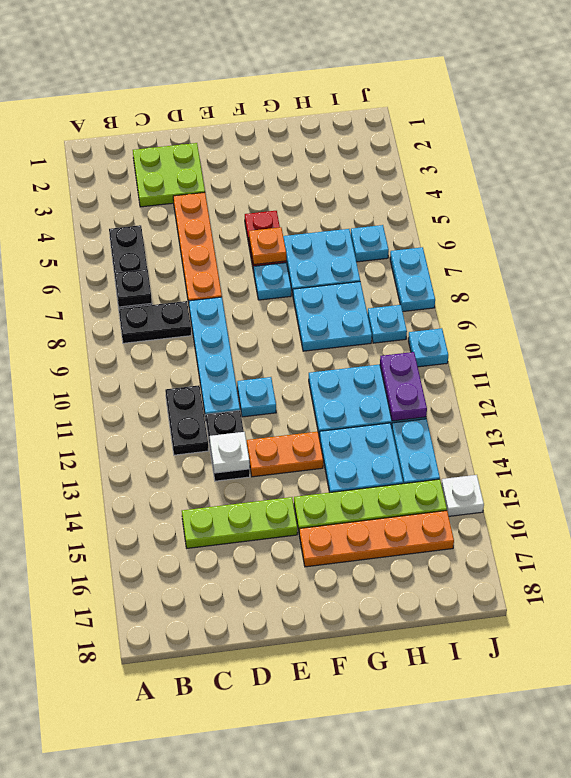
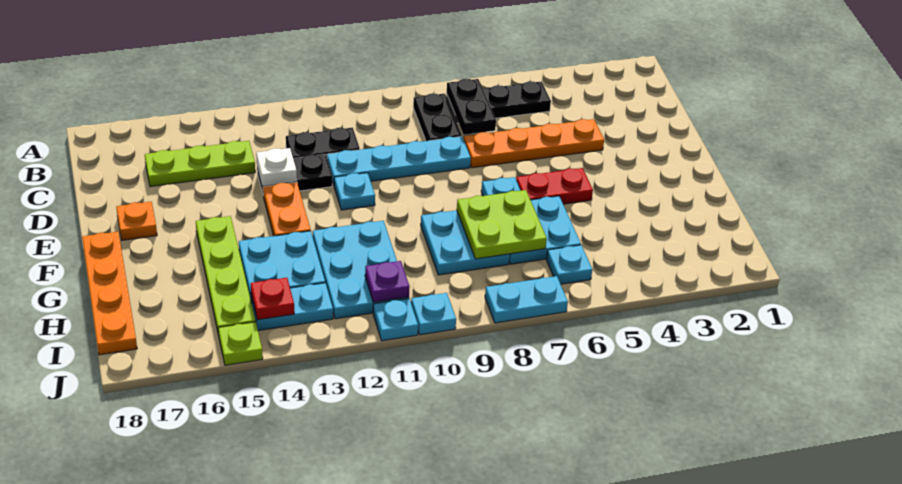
black 1x1 plate [114,269,152,307] -> black 1x2 plate [447,79,496,135]
lime 2x2 plate [133,143,205,207] -> lime 2x2 plate moved to [457,190,547,259]
lime 1x3 plate [182,497,297,548] -> lime 1x3 plate turned to [145,141,255,187]
orange 1x1 plate [249,227,286,265] -> orange 1x1 plate moved to [116,202,157,240]
orange 1x4 plate [299,511,454,567] -> orange 1x4 plate moved to [82,232,137,355]
cyan 1x1 plate [368,305,407,343] -> cyan 1x1 plate moved to [373,299,418,341]
purple 1x2 plate [380,352,427,421] -> purple 1x1 plate [365,261,410,302]
none -> red 1x1 plate [251,278,294,320]
white 1x1 plate [441,475,484,516] -> lime 1x1 plate [218,322,263,365]

